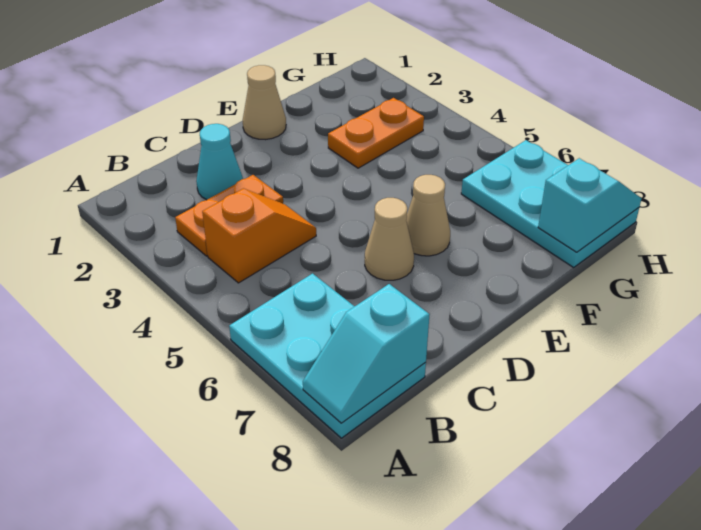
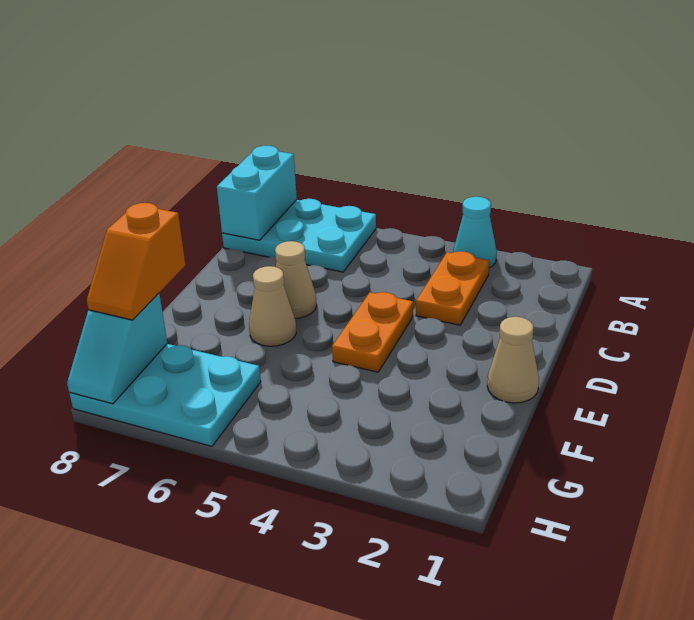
cyan 1x2 slope [303,284,430,423] -> cyan 1x2 brick [217,146,297,240]
orange 1x2 slope [202,188,316,283] -> orange 1x2 slope moved to [87,203,185,320]
cyan 1x1 cone [196,124,243,200] -> cyan 1x1 cone moved to [453,197,497,268]
orange 1x2 plate [328,98,424,168] -> orange 1x2 plate moved to [332,292,413,372]

